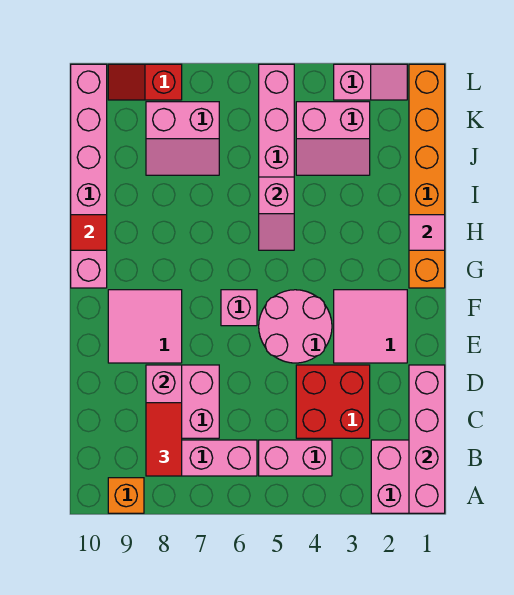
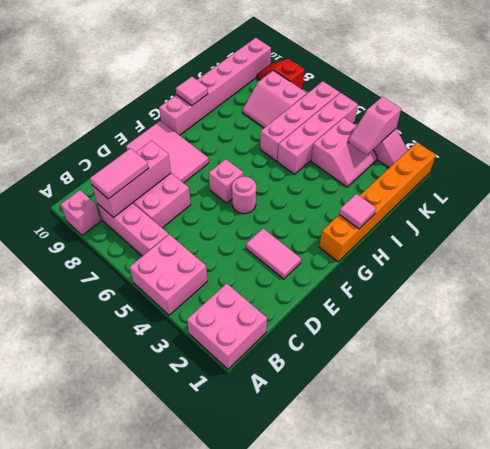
pink 1x4 brick [409,365,445,513] -> pink 1x4 brick moved to [260,81,340,161]
orange 1x1 brick [108,478,144,513] -> pink 1x1 brick [61,190,101,235]
pink 1x2 brick [259,440,332,476] -> pink 2x2 brick [130,234,207,315]
red 1x2 tile [146,403,182,476] -> pink 1x2 tile [90,148,149,199]
red 2x2 brick [296,365,370,438] -> none
pink 2x2 tile [334,290,407,363] -> pink 1x2 tile [246,229,301,279]
pink 2x2 round brick [259,290,332,363] -> pink 1x1 round brick [232,177,256,214]
pink 2x2 tile [108,290,182,363] -> pink 2x3 tile [126,121,209,183]
pink 1x2 slope [259,177,294,250] -> pink 1x2 slope moved to [348,97,401,155]
red 1x1 tile [71,215,107,250] -> pink 1x1 tile [176,77,208,106]
pink 2x2 slope [296,102,370,175] -> pink 2x2 slope turned to [311,118,377,187]

